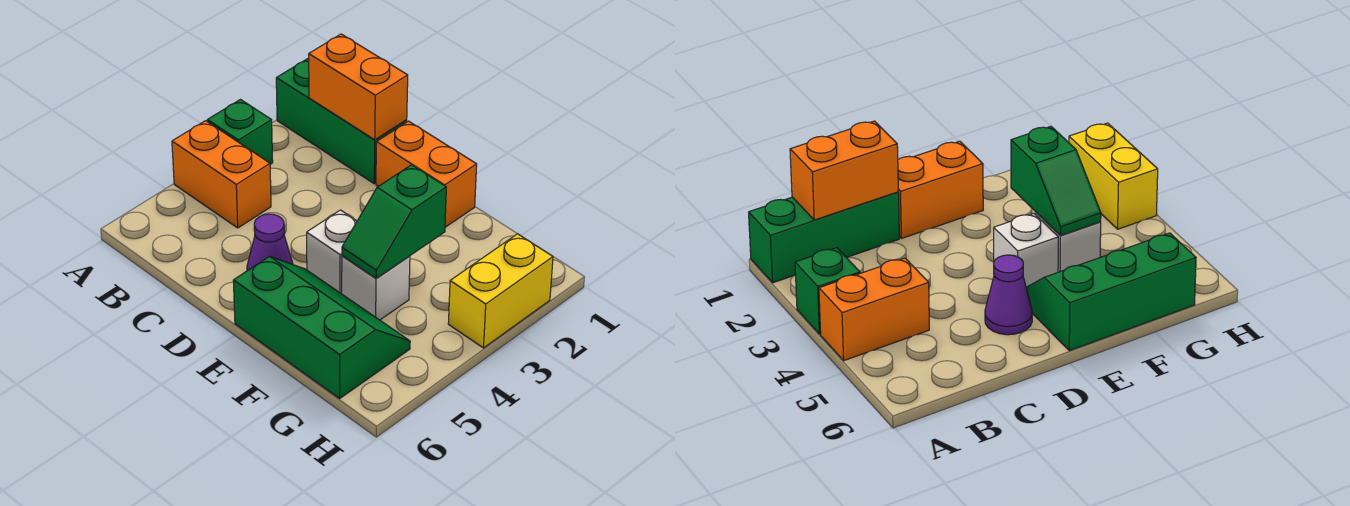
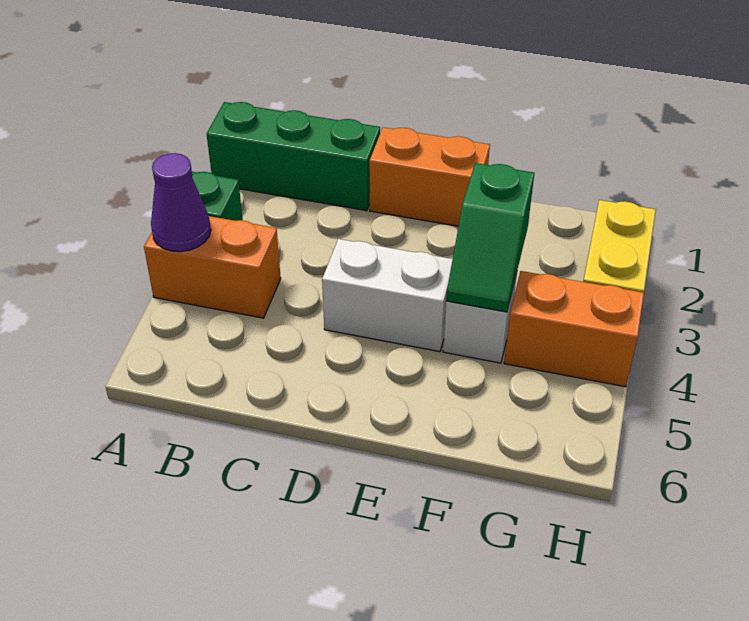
orange 1x2 brick [309,34,408,140] -> orange 1x2 brick moved to [504,271,644,387]
purple 1x1 cone [247,214,293,271] -> purple 1x1 cone moved to [151,153,211,252]
white 1x1 brick [307,210,357,294] -> white 1x2 brick [322,239,453,352]
green 2x3 slope [233,256,410,398] -> none

